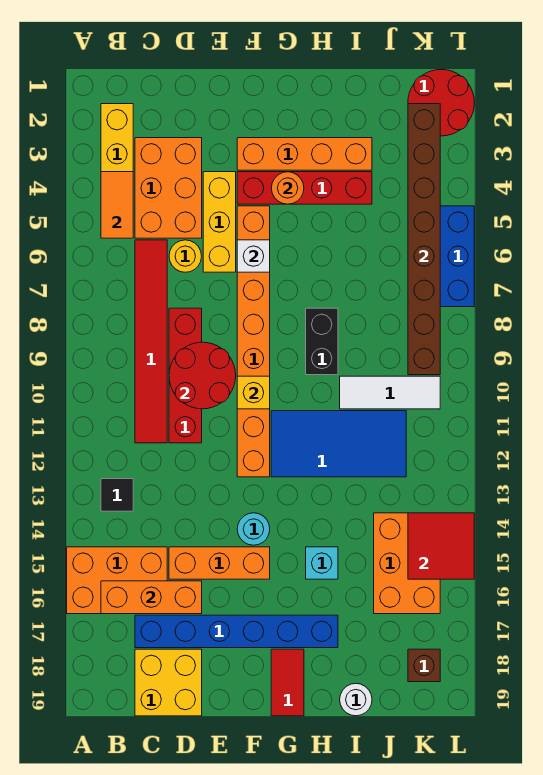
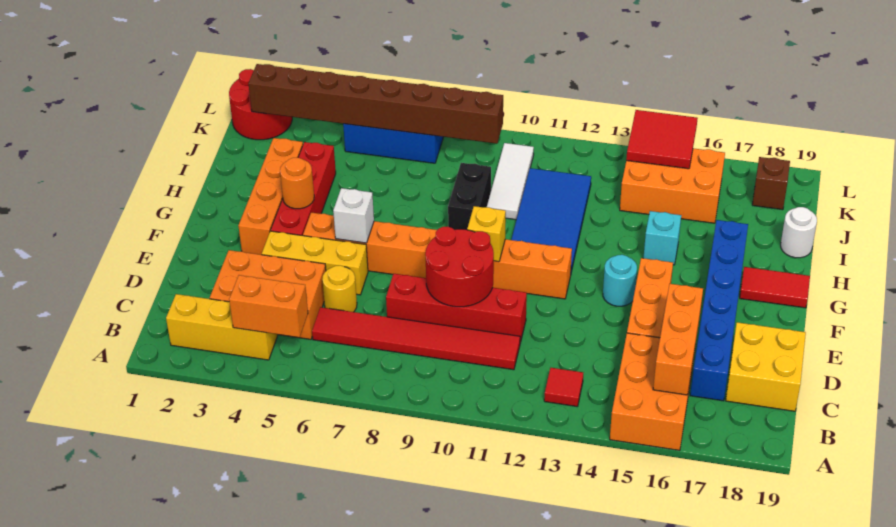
orange 1x2 tile [101,172,133,238] -> orange 1x2 brick [229,275,308,337]
black 1x1 tile [101,479,133,511] -> red 1x1 tile [544,368,583,407]
black 1x2 brick [306,308,338,375] -> black 1x2 brick turned to [448,163,491,230]

